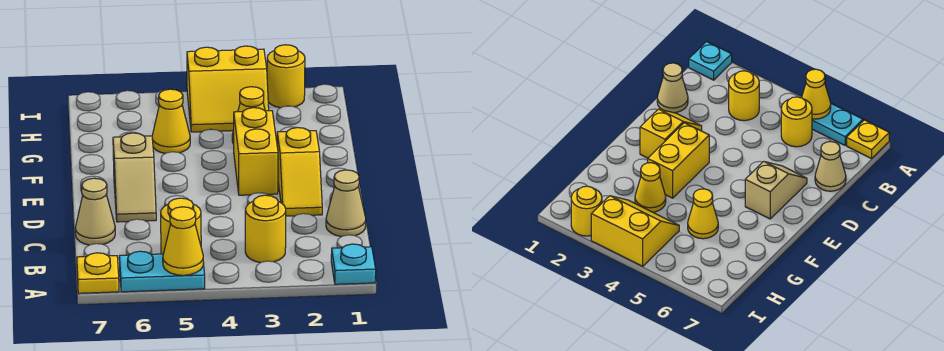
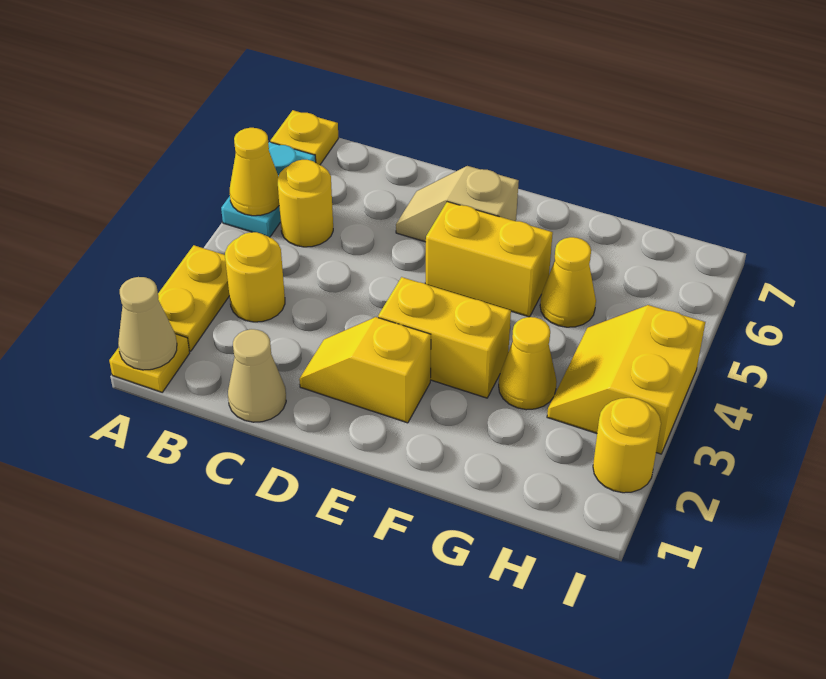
cyan 1x1 plate [331,244,376,284] -> yellow 1x1 plate [109,334,190,392]
none -> yellow 1x2 plate [158,245,229,351]
tan 1x1 cone [75,178,115,245] -> tan 1x1 cone moved to [118,277,177,370]
none -> yellow 1x2 brick [425,202,553,317]

